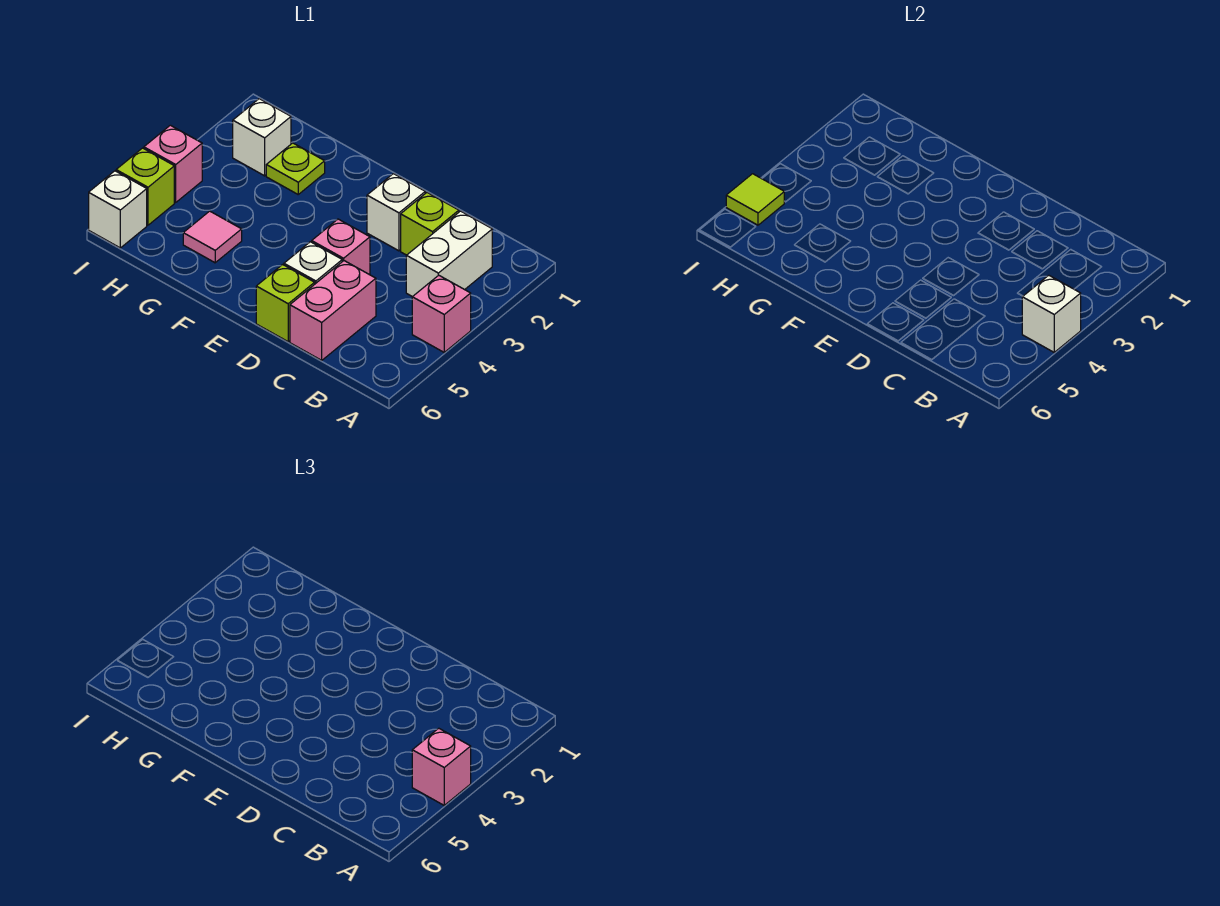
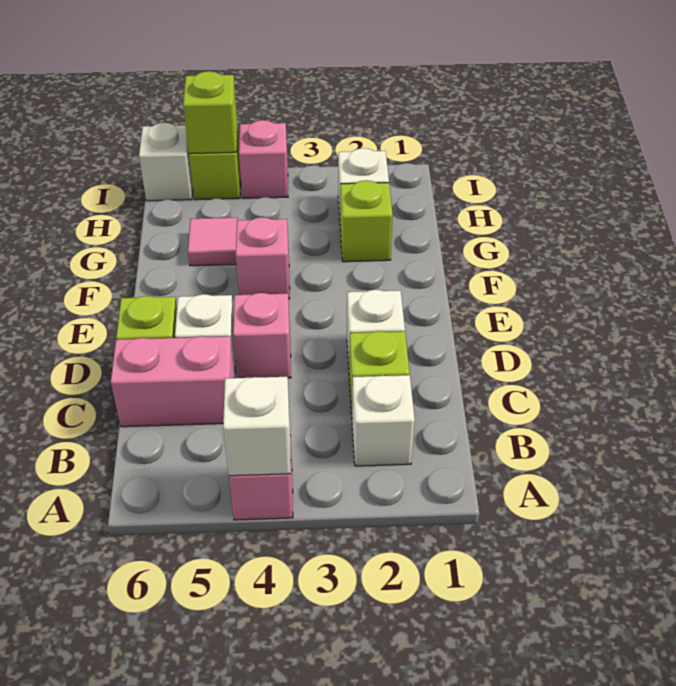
pink 1x1 brick [412,728,471,805] -> pink 1x1 brick moved to [236,217,290,299]
white 1x2 brick [406,211,492,297] -> white 1x1 brick [352,375,415,466]
lime 1x1 plate [266,143,325,194] -> lime 1x1 brick [340,180,393,262]
lime 1x1 tile [726,174,784,225] -> lime 1x1 brick [183,71,237,154]

